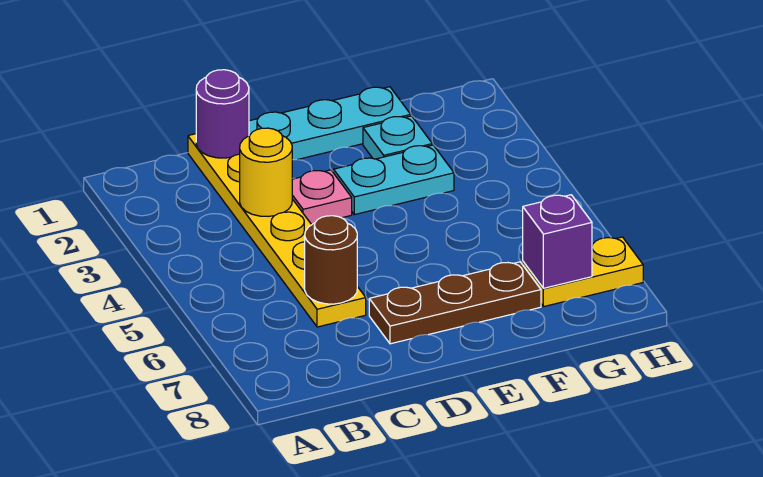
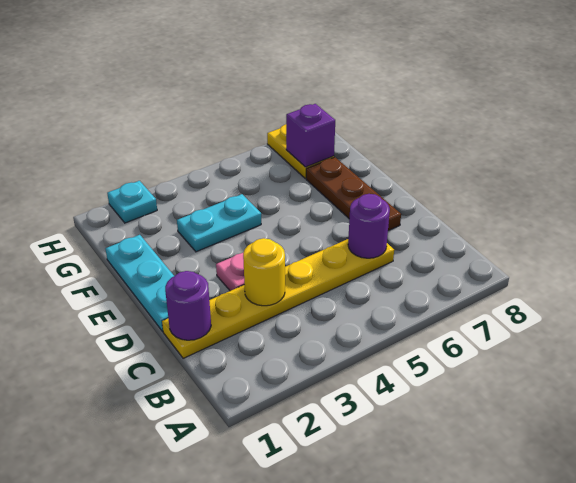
brown 1x1 round brick [305,216,357,304] -> purple 1x1 round brick [348,194,390,258]
cyan 1x2 plate [334,145,454,215] -> cyan 1x2 plate turned to [177,194,261,252]
cyan 1x1 plate [363,116,432,159] -> cyan 1x1 plate moved to [107,181,157,223]

